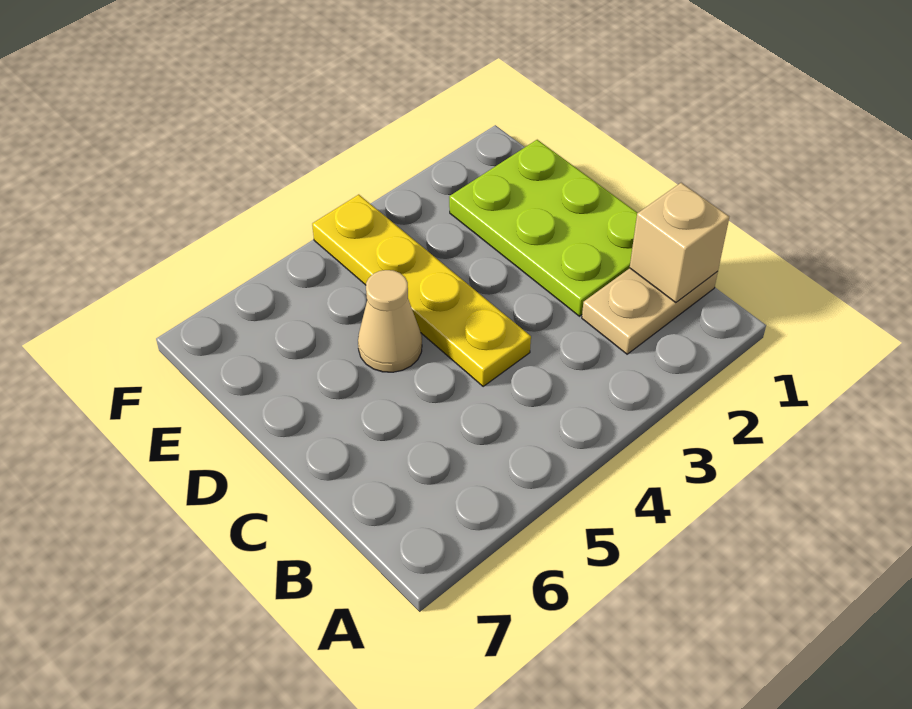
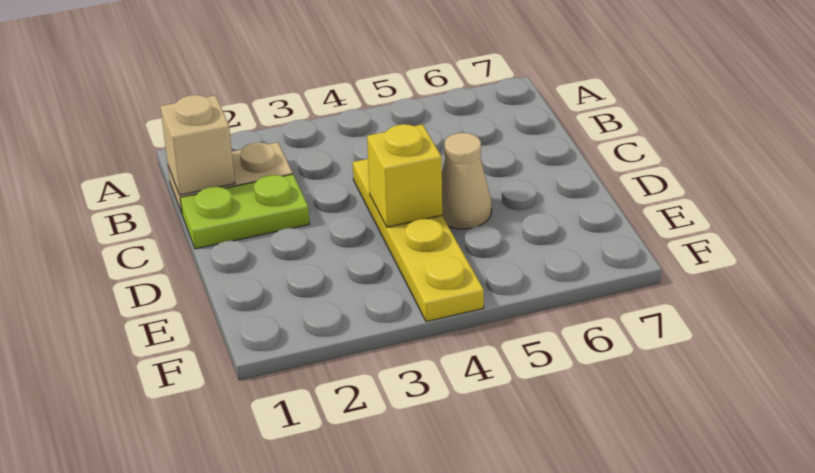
lime 2x3 plate [449,140,637,316] -> lime 1x2 plate [180,174,309,249]
none -> yellow 1x1 brick [367,124,442,227]

